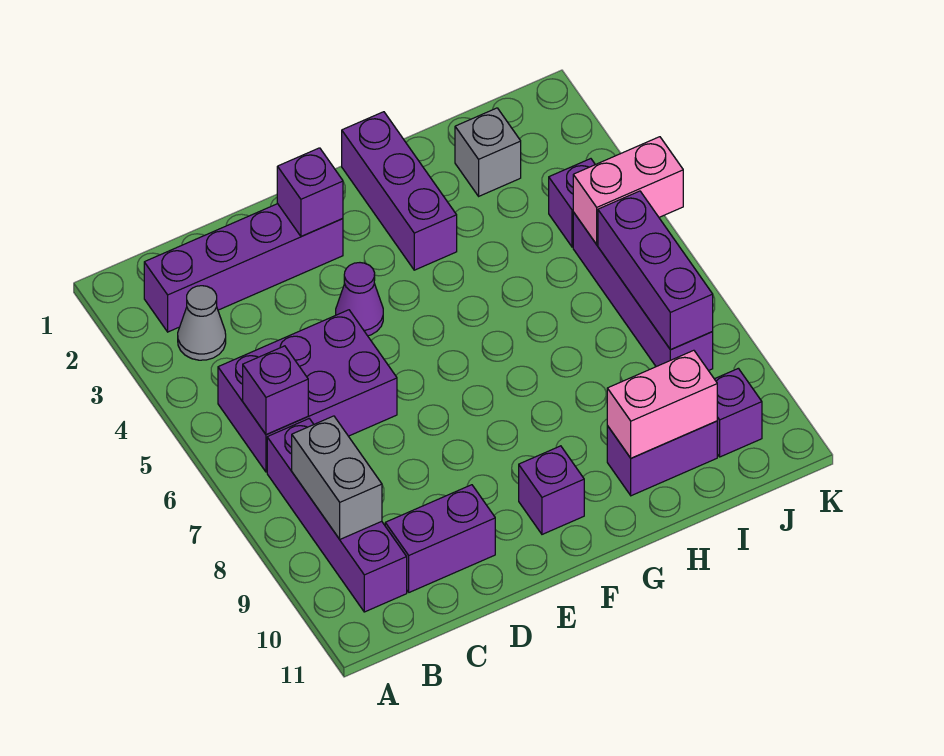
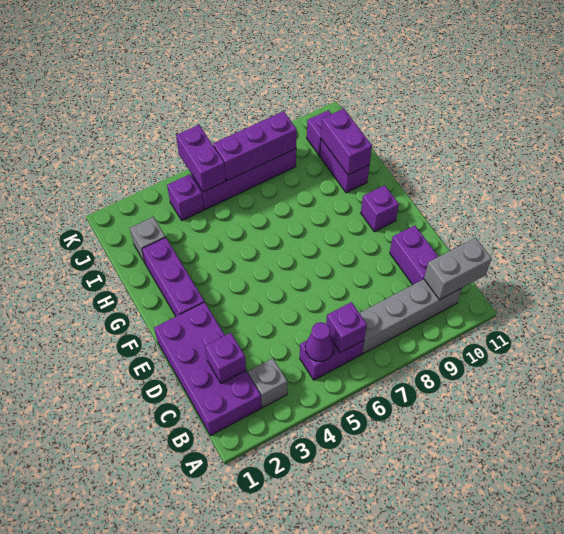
purple 1x4 brick [144,204,343,332] -> purple 2x4 brick [154,302,261,436]
grey 1x1 cone [178,286,226,360] -> grey 1x1 brick [248,358,287,407]
purple 2x3 brick [218,310,397,472] -> purple 1x2 brick [300,340,364,380]
purple 1x4 brick [267,419,407,612] -> grey 1x4 brick [360,279,462,354]
grey 1x2 brick [292,416,382,539] -> grey 1x2 brick moved to [424,238,492,300]
purple 1x1 brick [277,148,343,237] -> purple 1x1 brick moved to [205,333,246,383]
purple 1x1 cone [336,263,383,336] -> purple 1x1 cone moved to [305,322,334,361]
purple 1x3 brick [342,112,457,270] -> purple 1x3 brick turned to [142,237,204,316]
pink 1x2 brick [607,350,717,458] -> purple 1x2 brick [321,109,372,175]
pink 1x2 brick [573,137,683,244] -> purple 1x2 brick [176,125,226,192]

